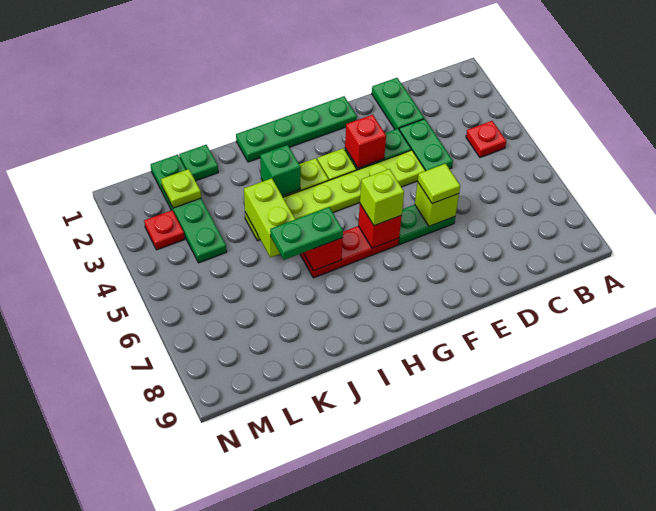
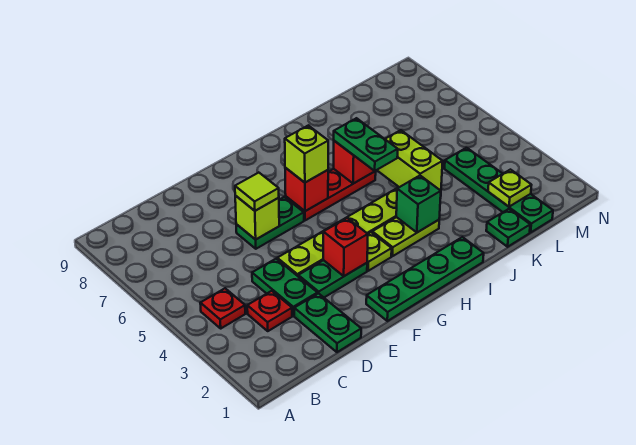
green 1x2 plate [270,207,343,260] -> green 1x2 plate turned to [334,118,398,171]
red 1x1 plate [144,210,185,250] -> red 1x1 plate moved to [247,291,292,331]

